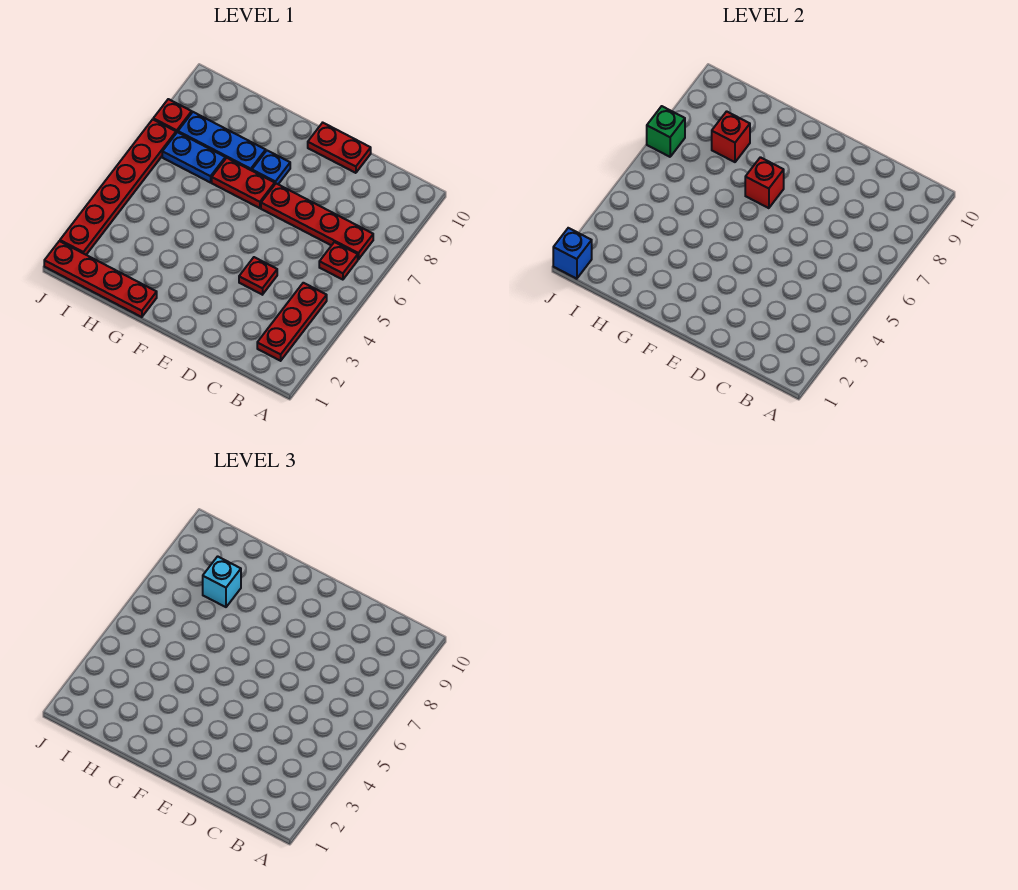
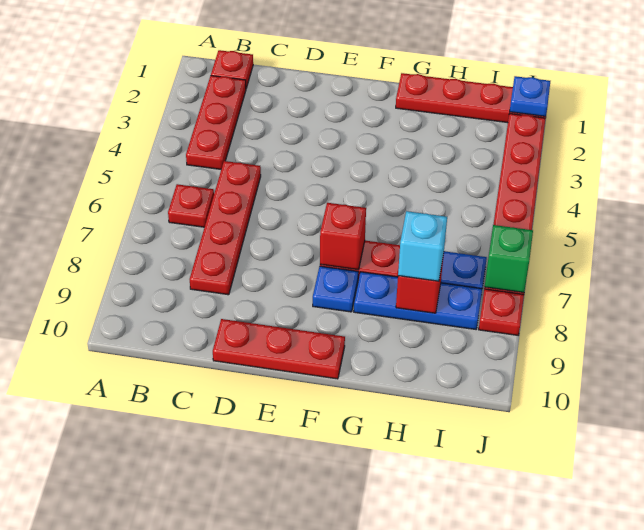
red 1x4 plate [261,184,373,259] -> red 1x4 plate turned to [190,161,261,295]
red 1x1 plate [239,257,277,295] -> red 1x1 plate moved to [211,50,253,88]
red 1x2 plate [308,123,371,173] -> red 1x3 plate [213,319,345,379]
blue 1x1 brick [553,228,592,279] -> blue 1x1 plate [510,76,550,117]

